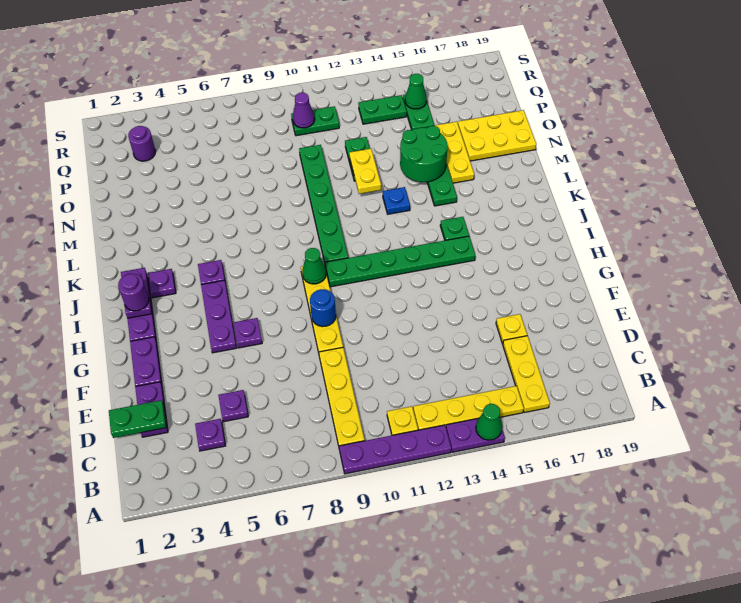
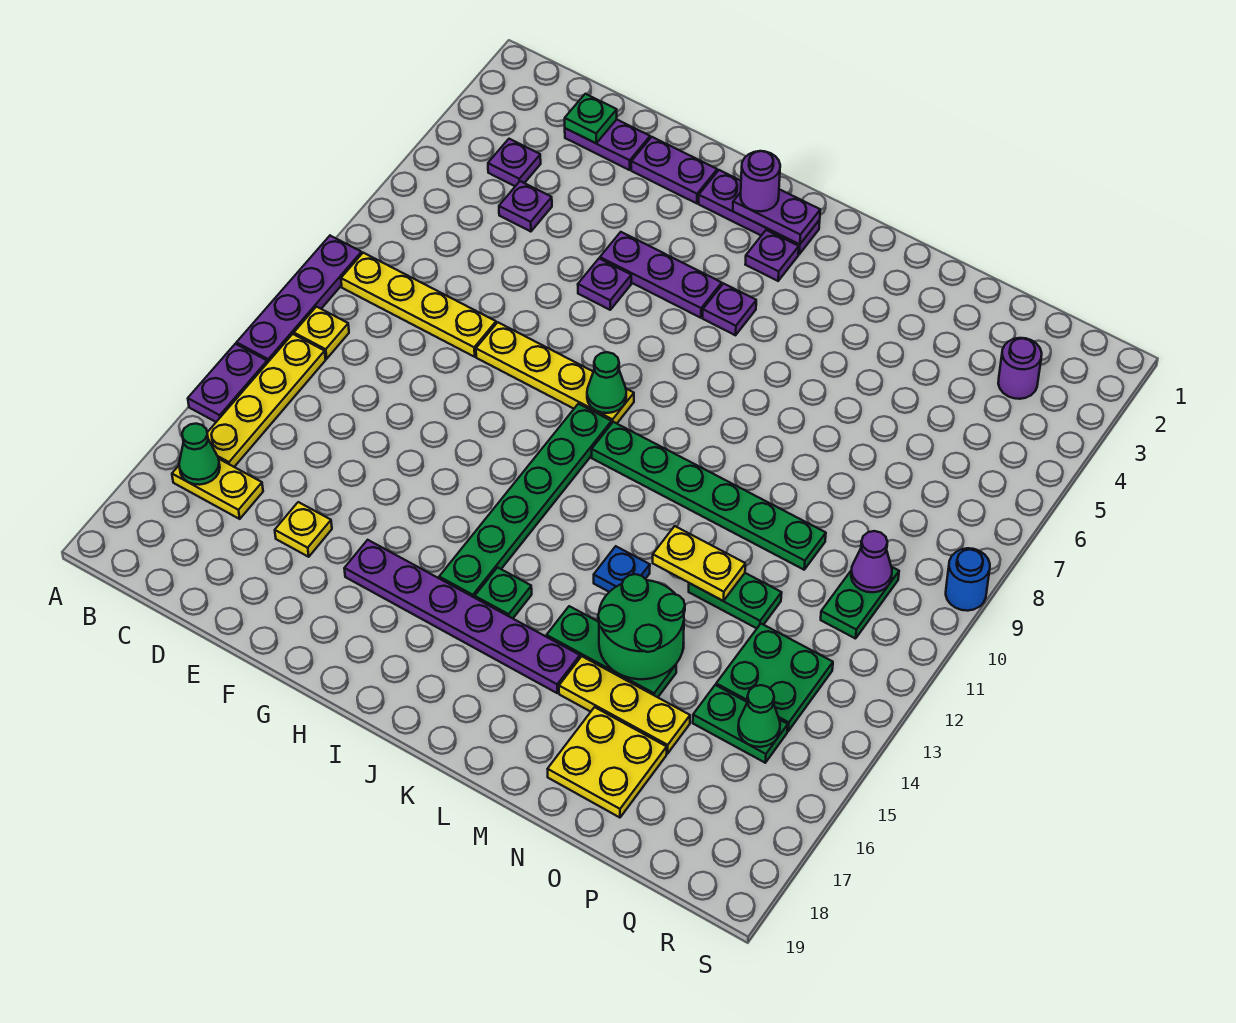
green 1x1 cone [476,404,502,440] -> green 1x1 cone moved to [179,424,220,485]
yellow 1x3 plate [503,336,550,413] -> yellow 1x2 plate [172,459,263,519]
green 1x2 plate [109,400,166,438] -> green 1x1 plate [565,94,617,143]
blue 1x1 round brick [310,289,336,327] -> blue 1x1 round brick moved to [946,548,990,611]
none -> purple 1x6 plate [344,540,580,693]
yellow 2x3 plate [458,110,536,161] -> yellow 2x2 plate [548,707,667,818]
green 1x2 plate [358,95,407,124] -> green 2x2 plate [716,624,833,731]

